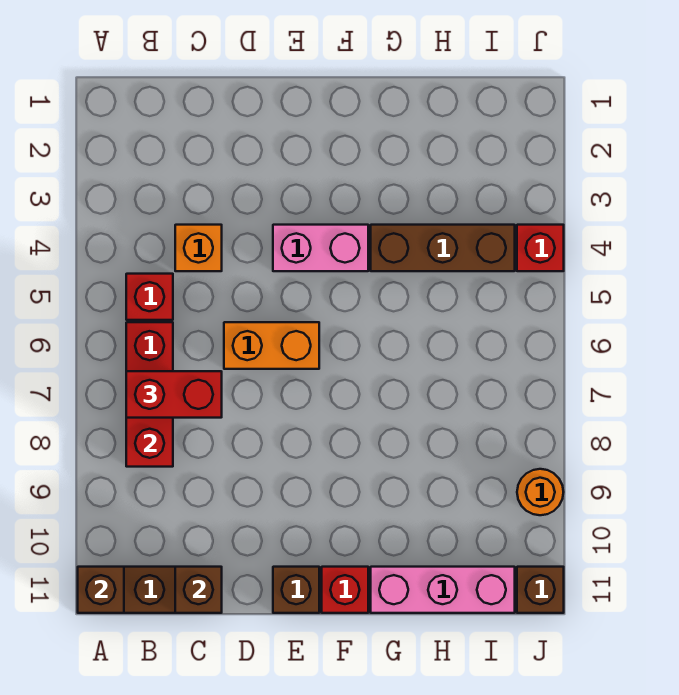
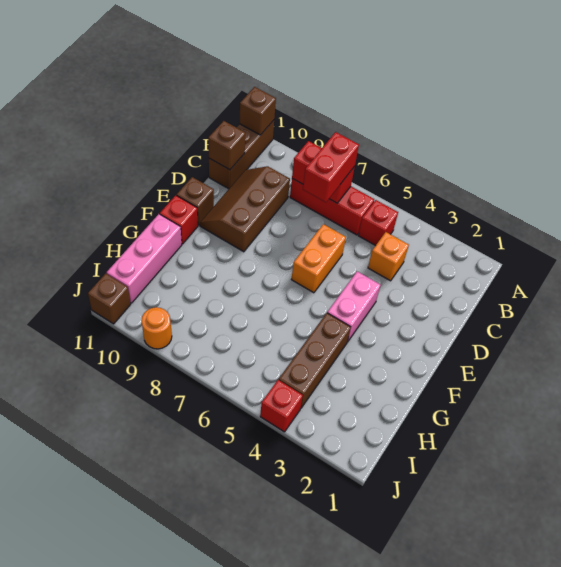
none -> brown 2x3 slope [200,166,290,252]

